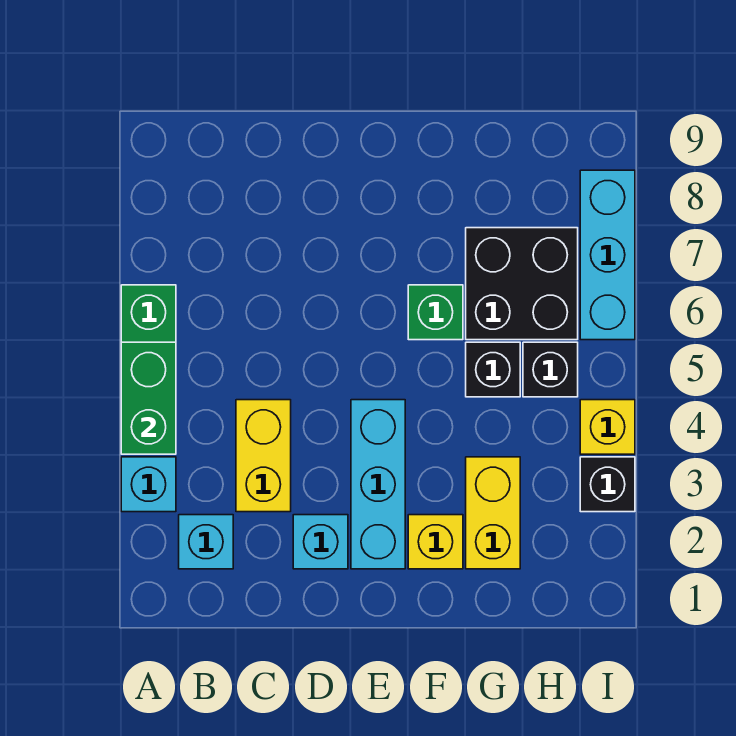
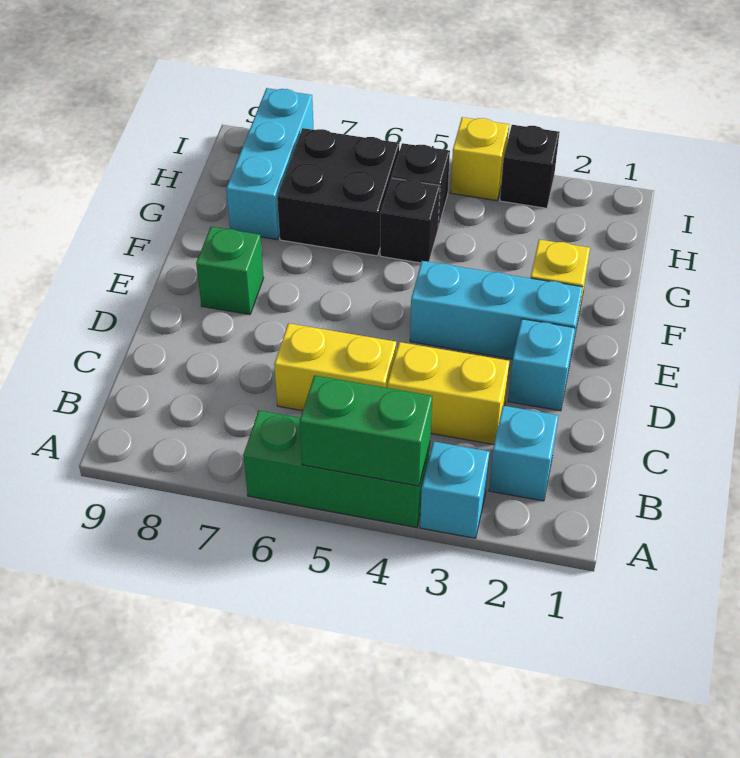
green 1x1 brick [408,285,463,340] -> green 1x1 brick moved to [196,227,264,315]
yellow 1x2 brick [466,457,520,569] -> yellow 1x2 brick moved to [274,323,396,411]
cyan 1x3 brick [580,170,635,340] -> cyan 1x3 brick turned to [226,88,314,240]

